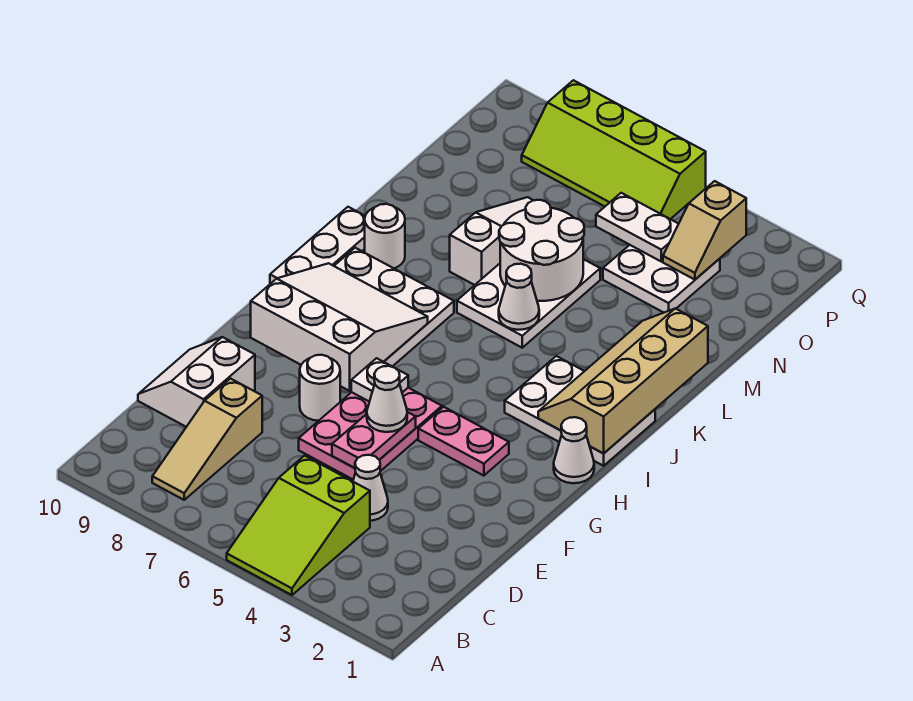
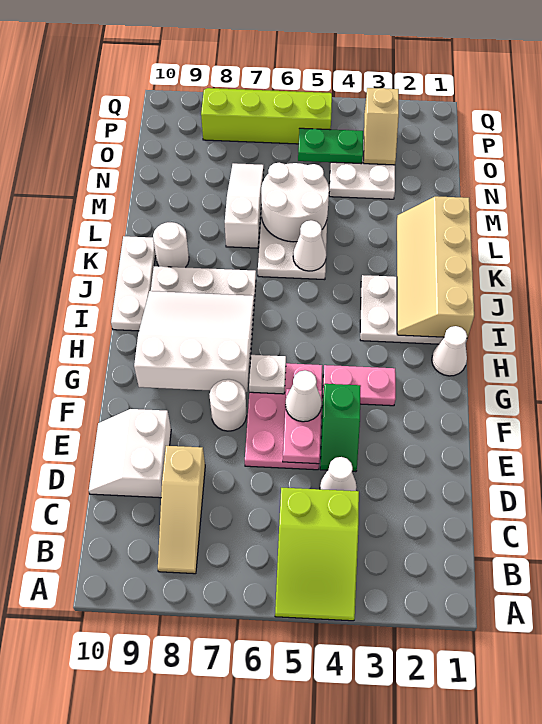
none -> green 1x2 slope [320,384,361,472]
white 1x2 plate [596,193,678,261] -> green 1x2 plate [298,128,363,164]
lime 2x4 slope [522,80,706,219] -> lime 2x4 slope turned to [201,88,332,144]

